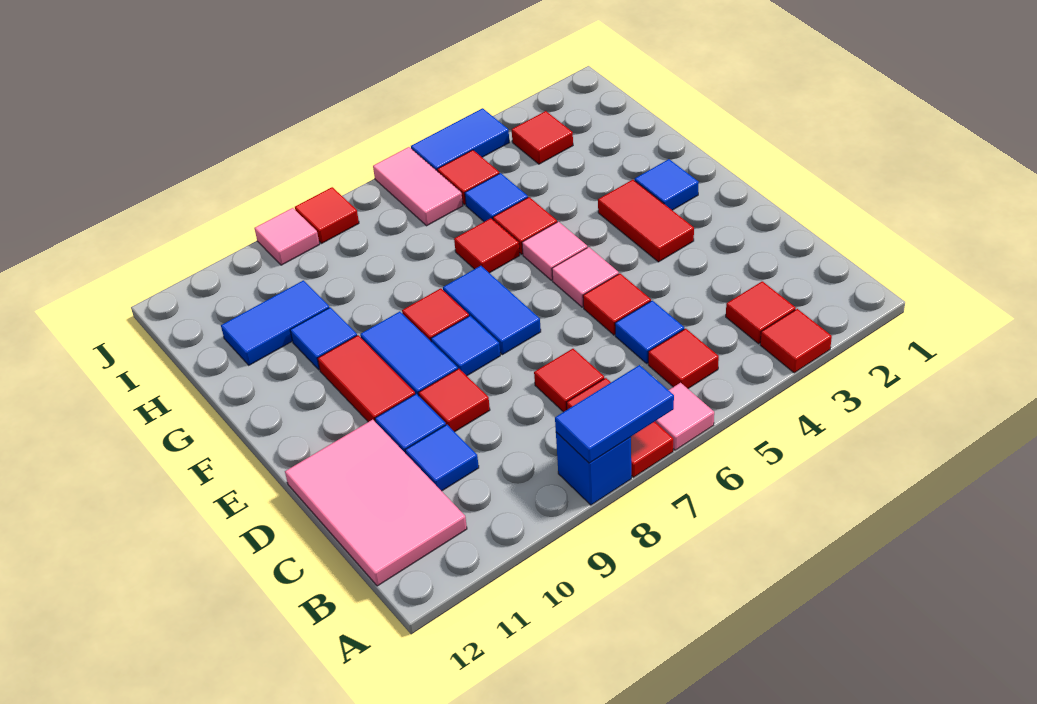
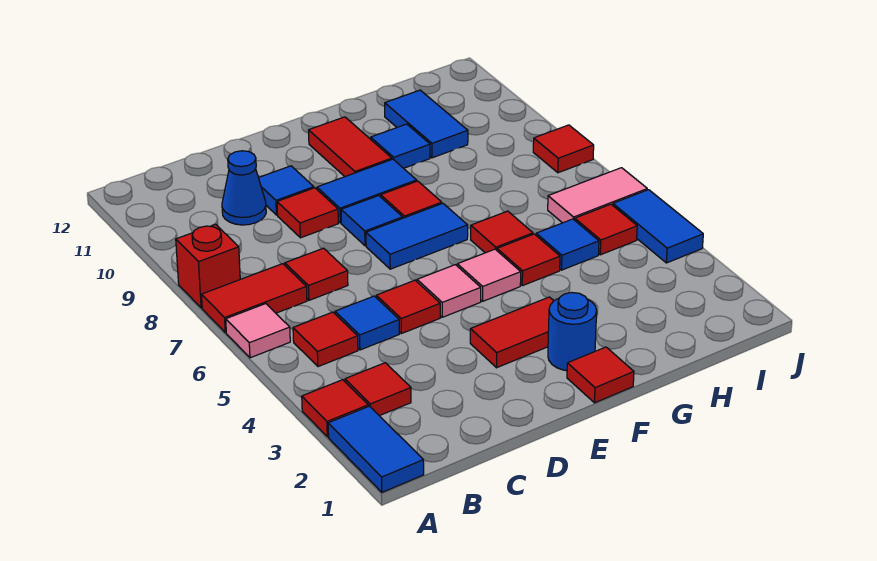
blue 1x2 tile [555,365,674,463] -> blue 1x2 tile moved to [328,406,424,492]
blue 1x1 brick [556,432,631,505] -> red 1x1 brick [176,224,240,308]
pink 2x3 tile [285,420,467,586] -> none
blue 1x1 tile [405,425,479,491] -> blue 1x1 cone [222,151,266,225]
red 1x2 tile [318,335,415,422] -> red 1x2 tile turned to [309,117,392,177]
blue 1x1 tile [635,159,699,210] -> blue 1x1 round brick [548,293,597,371]
red 1x1 tile [512,111,573,164] -> red 1x1 tile moved to [567,347,634,403]
pink 1x1 tile [254,208,320,265] -> none

